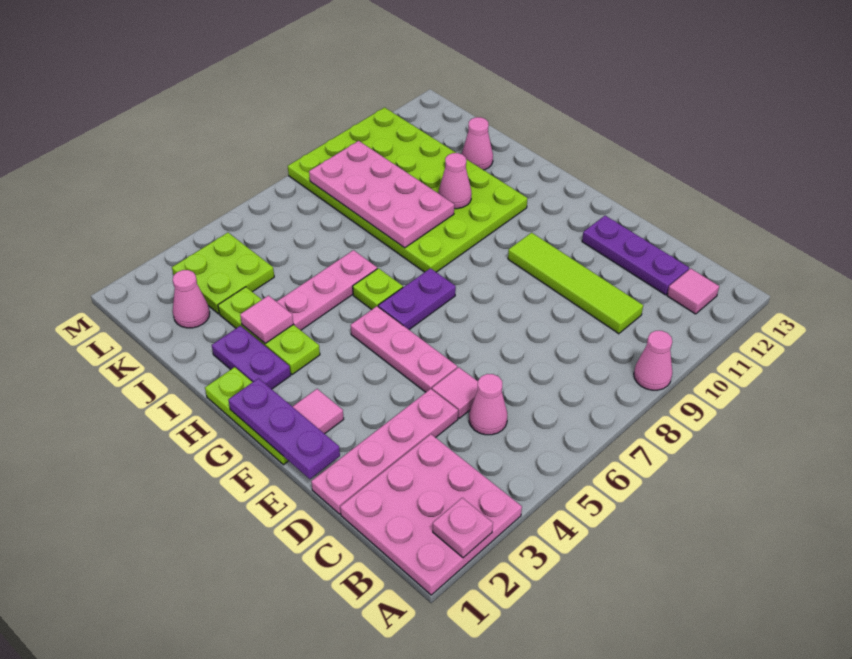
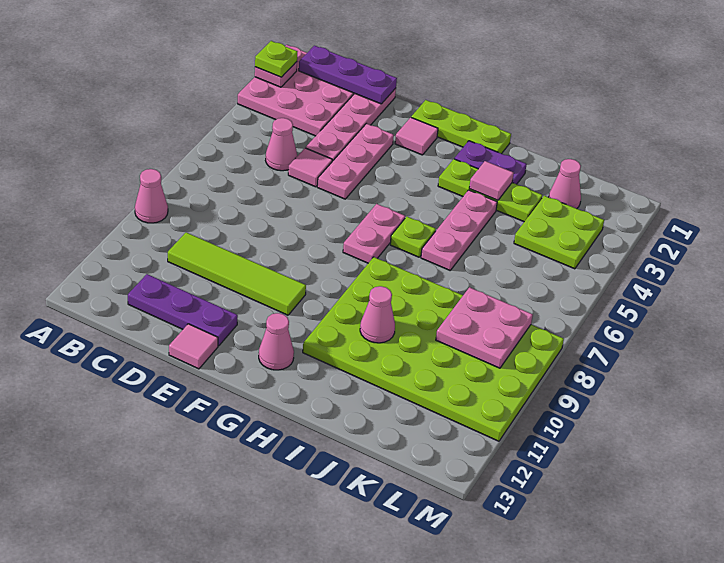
none -> lime 1x1 plate [255,41,297,77]
pink 1x1 tile [667,268,719,314] -> pink 1x1 tile moved to [169,324,218,369]
purple 1x3 plate [228,378,340,479] -> purple 1x3 plate moved to [299,46,397,104]
pink 1x3 plate [351,306,457,392] -> pink 1x3 plate turned to [317,124,394,199]
purple 1x2 plate [378,268,456,330] -> pink 1x2 plate [343,204,405,263]
pink 2x4 plate [309,141,454,248] -> pink 2x2 plate [436,287,533,368]
pink 1x1 cone [462,117,493,170] -> pink 1x1 cone moved to [259,313,294,370]

